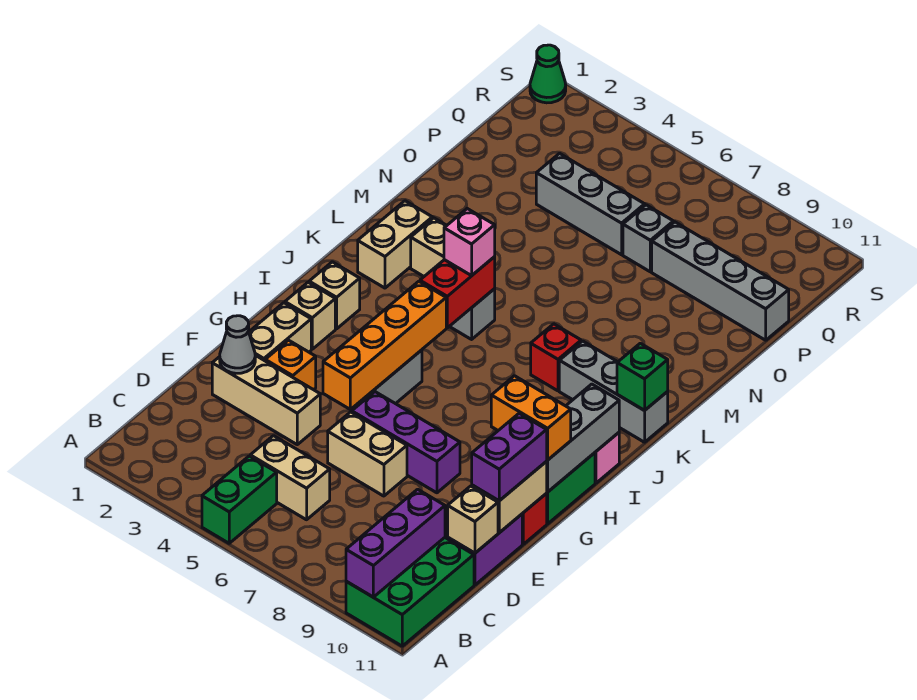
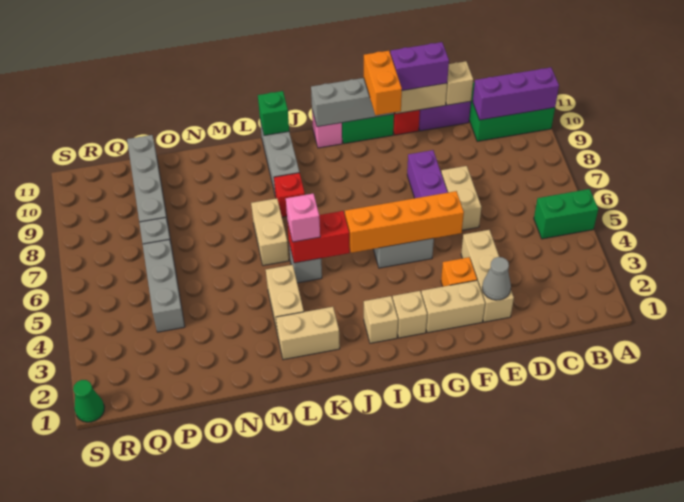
tan 1x2 brick [250,436,330,520] -> tan 1x2 brick moved to [251,198,289,266]

